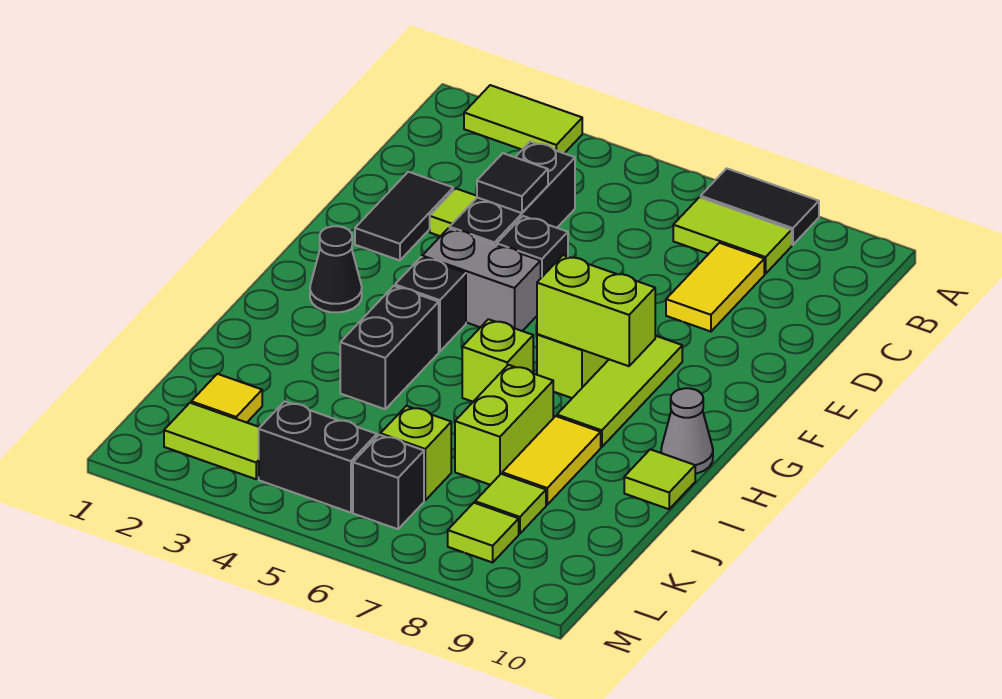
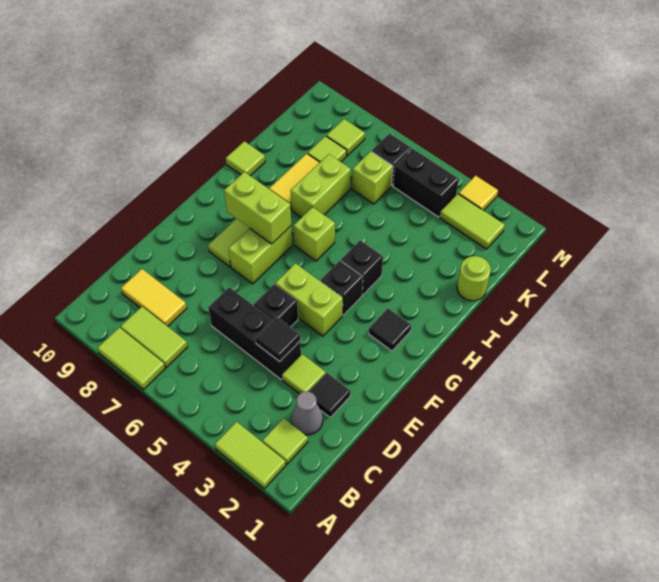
black 1x2 tile [701,168,819,245] -> lime 1x2 tile [98,327,165,390]
none -> lime 1x1 tile [263,418,308,464]
black 1x3 brick [450,142,575,245] -> black 1x3 brick turned to [208,287,301,379]
yellow 1x2 tile [666,243,764,332] -> yellow 1x2 tile turned to [121,269,187,326]
black 1x2 tile [355,172,453,260] -> black 1x1 tile [309,373,351,417]
grey 1x2 brick [422,228,541,331] -> lime 1x2 brick [275,263,343,336]
black 1x1 cone [310,226,362,312] -> black 1x1 tile [369,308,412,351]
black 1x2 brick [340,286,439,409] -> black 1x1 brick [341,240,383,295]
grey 1x1 cone [661,388,713,474] -> grey 1x1 cone moved to [291,392,323,435]
none -> lime 1x1 round brick [457,256,491,301]
yellow 1x1 tile [191,374,262,423] -> yellow 1x1 tile moved to [459,176,498,211]

